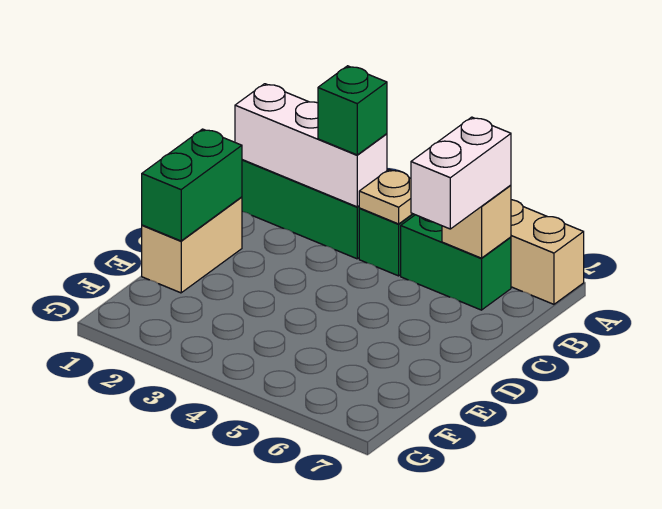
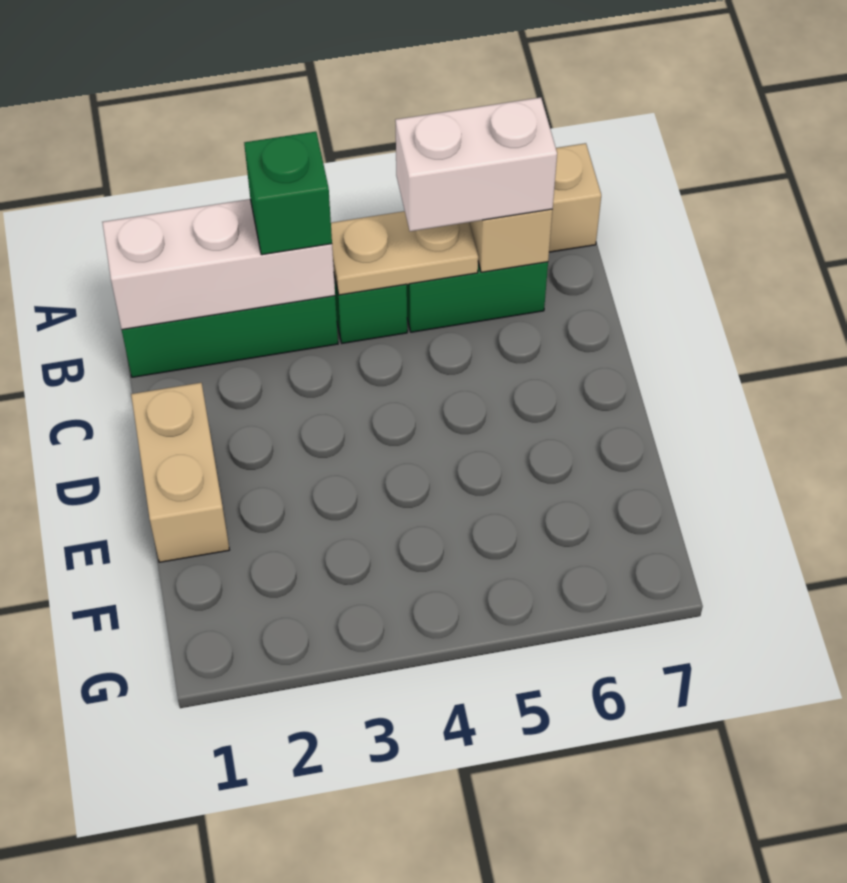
tan 1x1 plate [359,170,412,224] -> tan 1x2 plate [331,211,478,295]
white 1x2 brick [411,117,511,229] -> white 1x2 brick turned to [395,97,557,231]
green 1x2 brick [142,129,242,241] -> none

